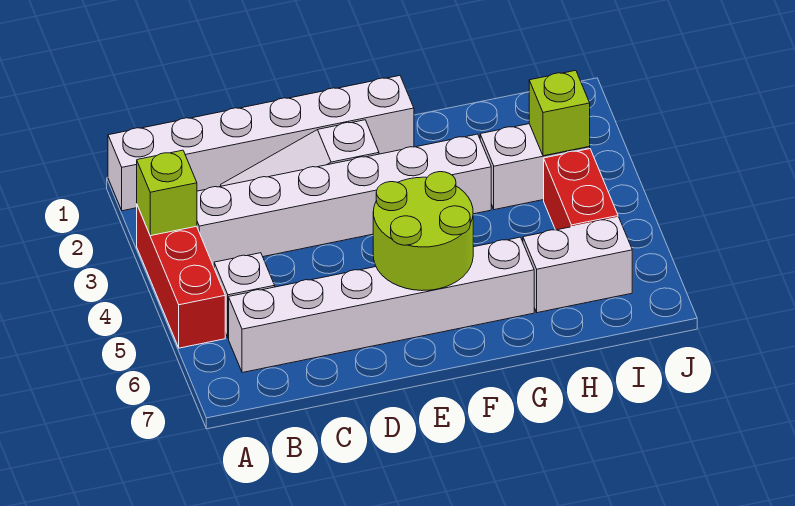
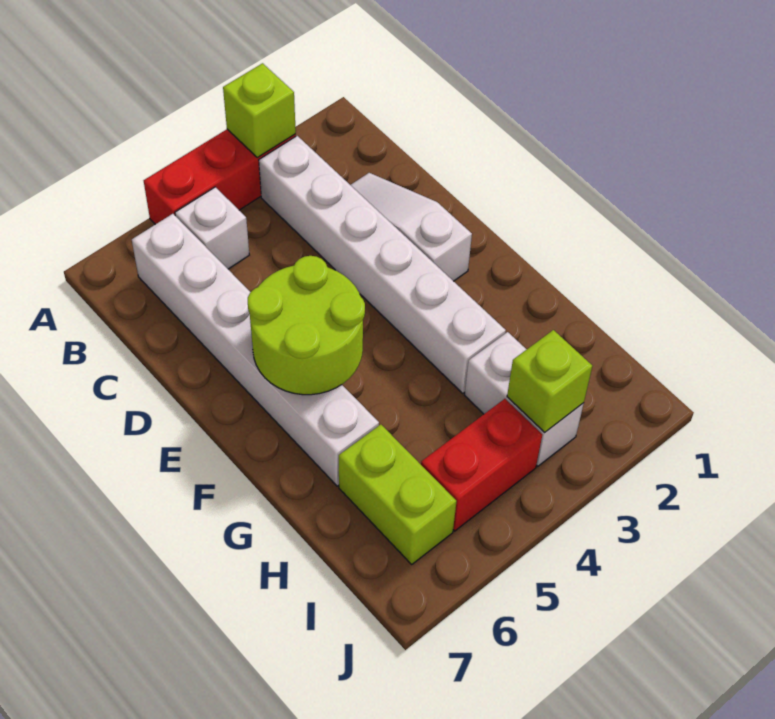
white 1x6 brick [108,76,414,211] -> none
white 1x2 brick [523,217,632,313] -> lime 1x2 brick [339,425,457,564]

